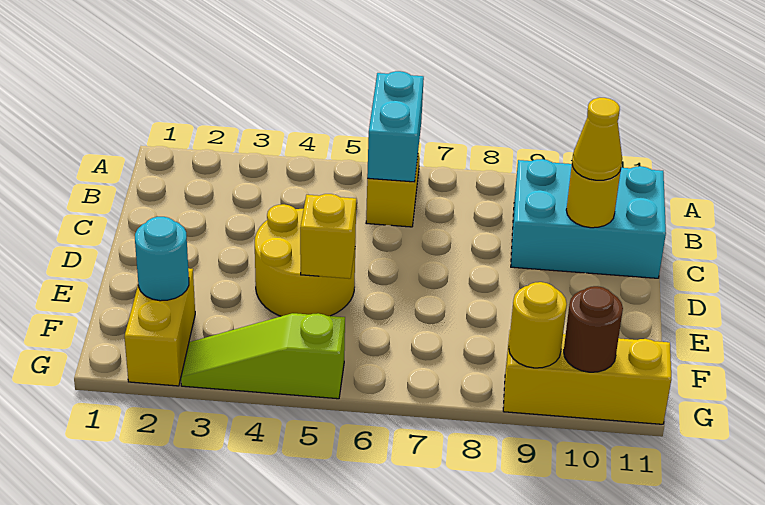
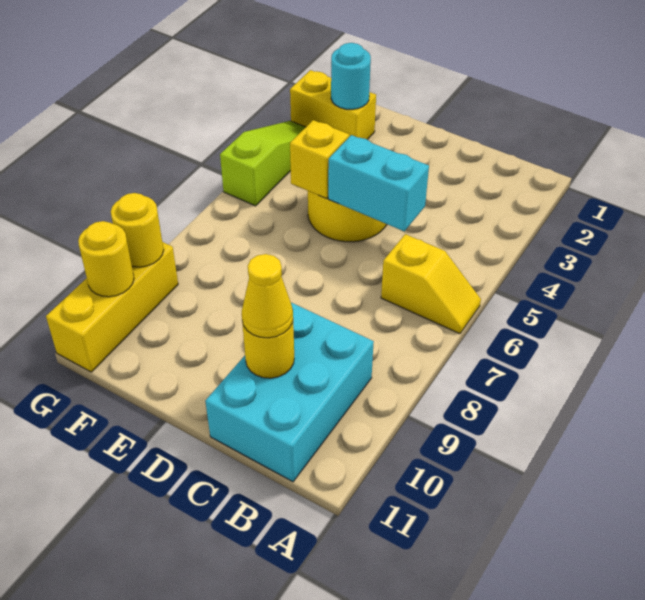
cyan 1x2 brick [367,71,424,182] -> cyan 1x2 brick moved to [328,135,429,231]
brown 1x1 round brick [564,286,623,372] -> yellow 1x1 round brick [78,221,134,297]

